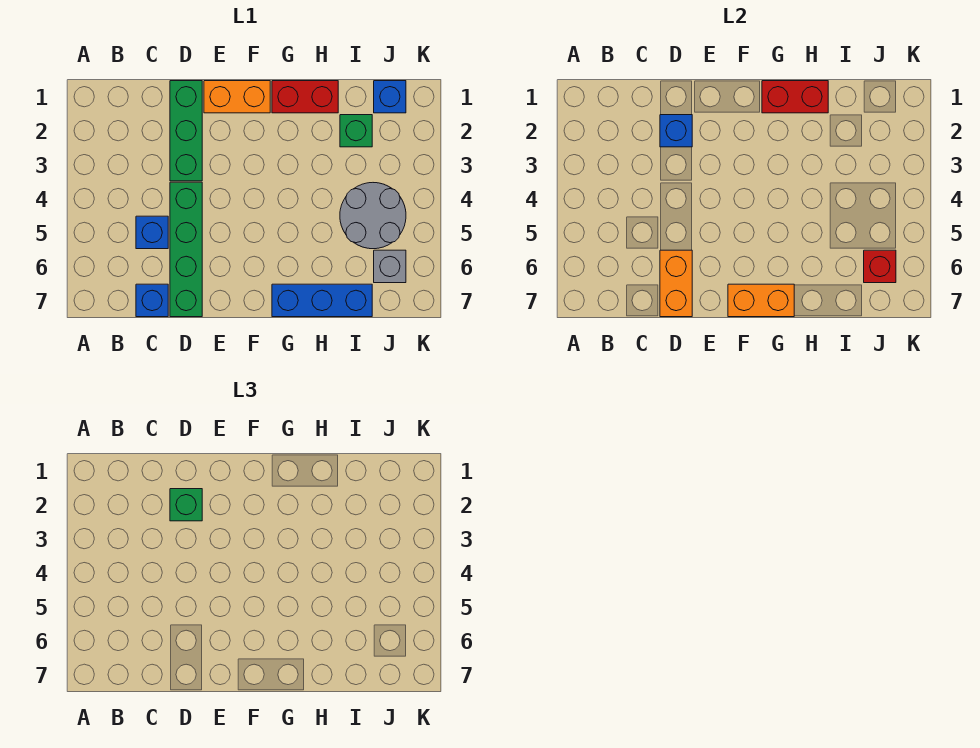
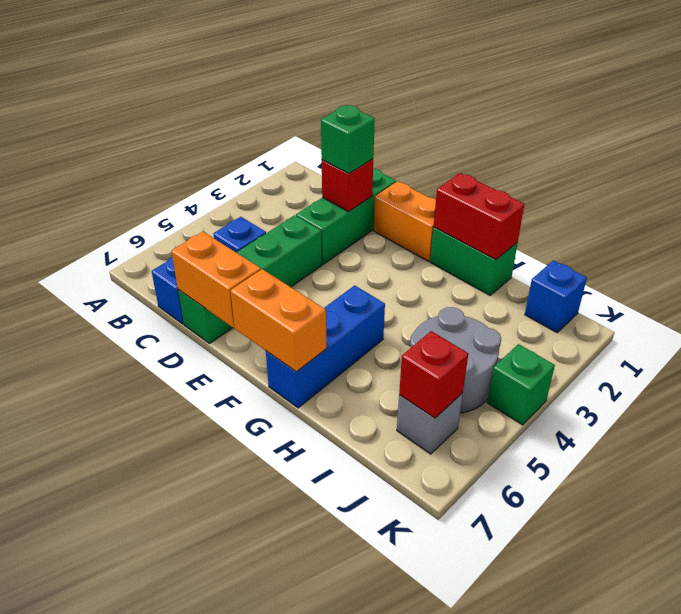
blue 1x1 brick [660,115,692,147] -> red 1x1 brick [322,159,373,212]
orange 1x2 brick [660,250,692,317] -> orange 1x2 brick turned to [172,232,261,328]
red 1x2 brick [272,81,338,113] -> green 1x2 brick [430,227,518,295]
blue 1x3 brick [272,284,372,317] -> blue 1x3 brick turned to [266,285,385,408]
green 1x1 brick [340,115,372,147] -> green 1x1 brick moved to [487,344,555,425]

